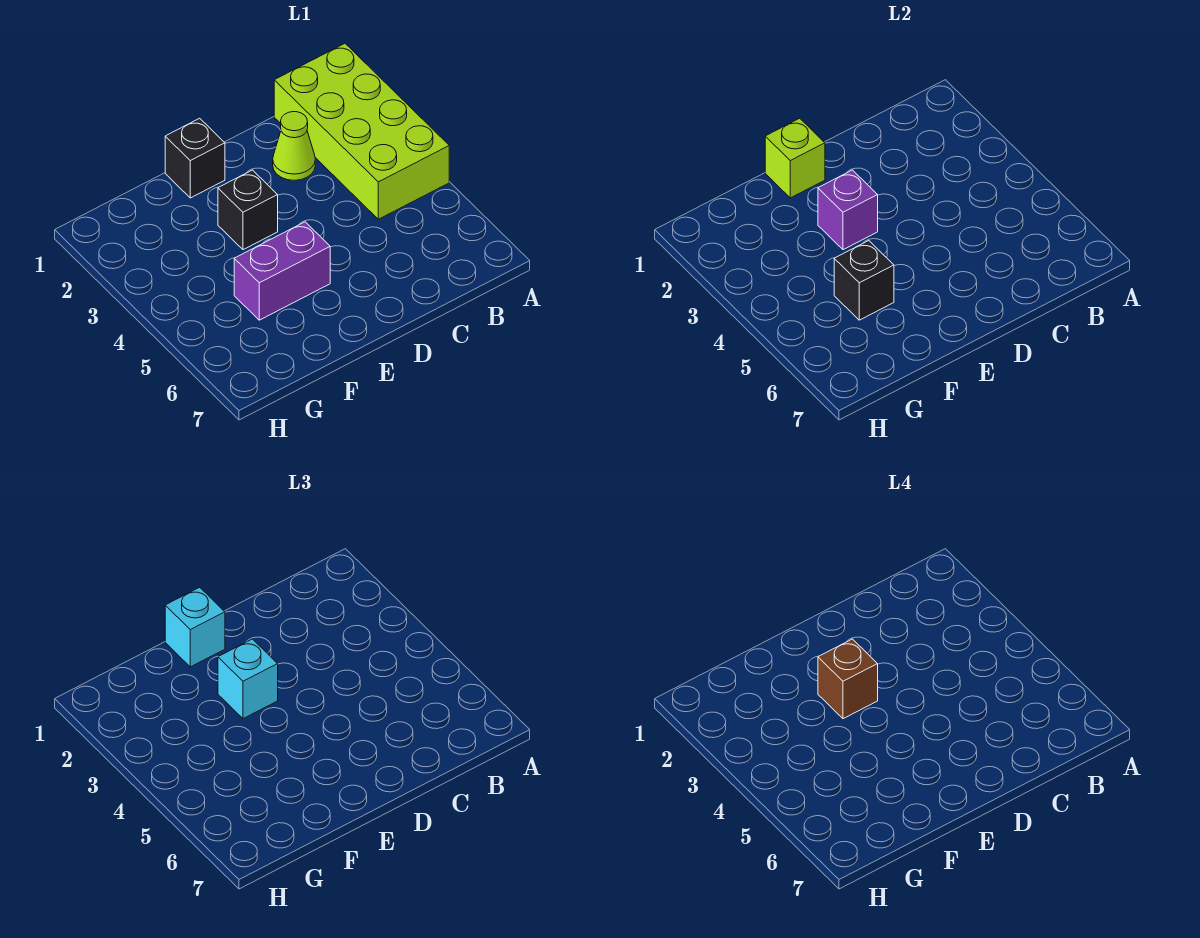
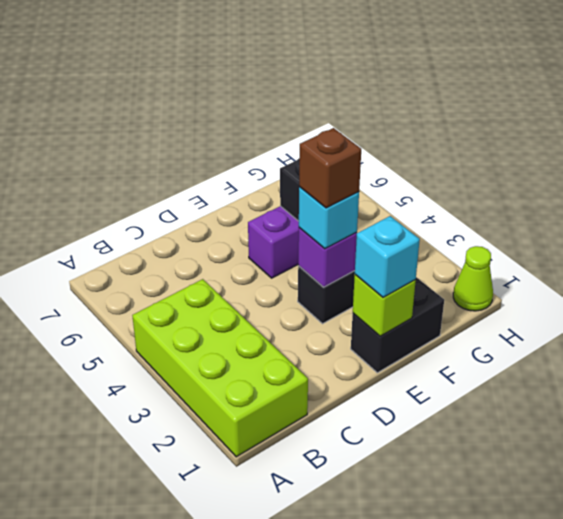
lime 1x1 cone [273,112,315,180] -> lime 1x1 cone moved to [453,246,493,311]
black 1x1 brick [165,118,225,198] -> black 1x2 brick [351,277,444,373]

